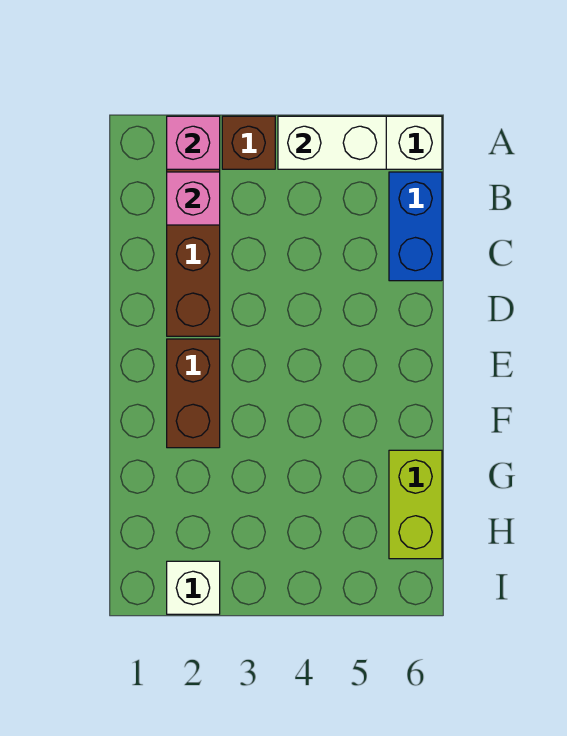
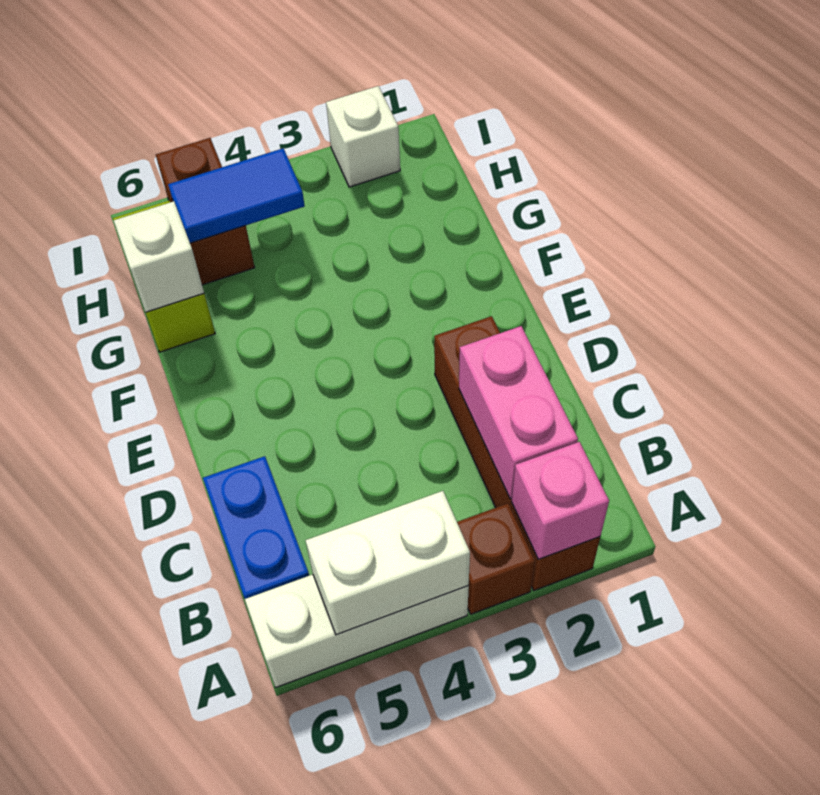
pink 1x1 brick [167,172,220,225] -> pink 1x2 brick [459,326,578,499]
brown 1x2 brick [167,339,220,448] -> brown 1x2 brick moved to [156,138,255,285]
none -> white 1x1 brick [114,201,204,312]
none -> blue 1x2 tile [168,148,305,243]

